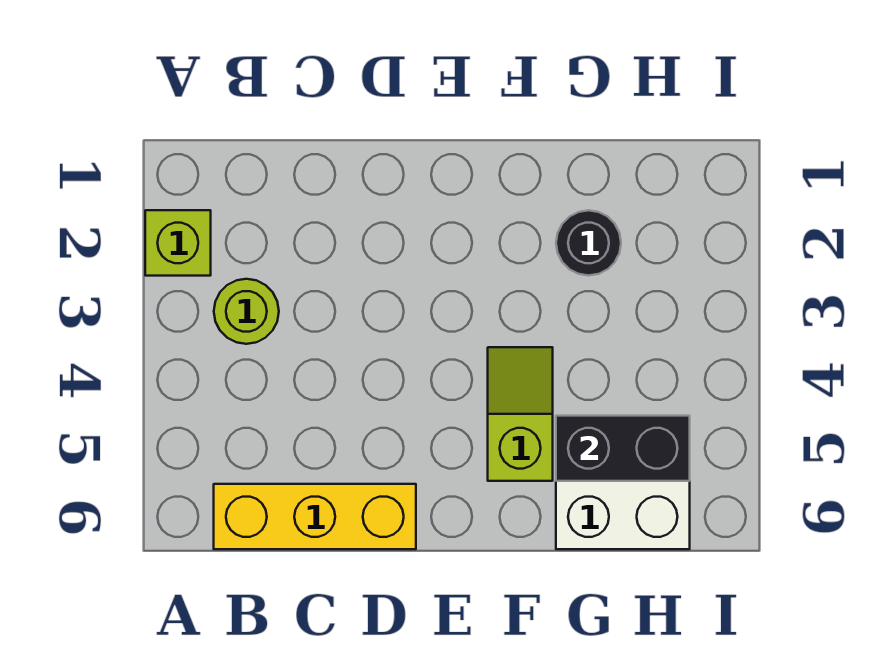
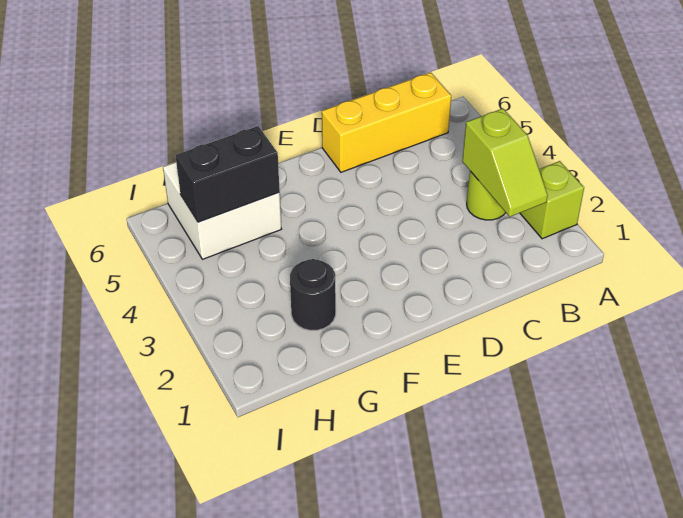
lime 1x2 slope [488,347,553,481] -> lime 1x2 slope moved to [462,109,548,217]

